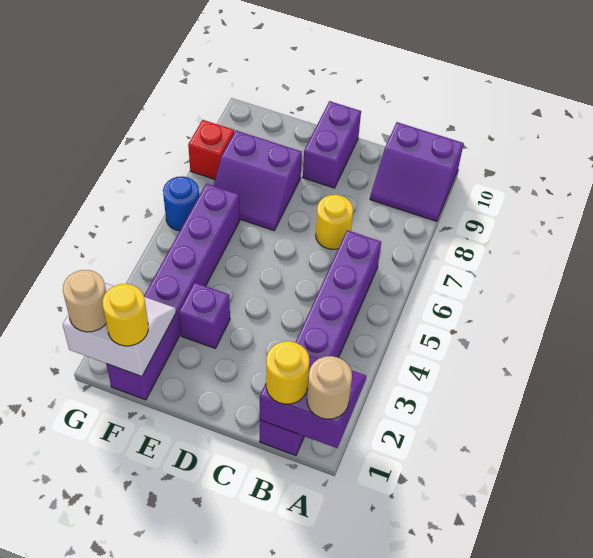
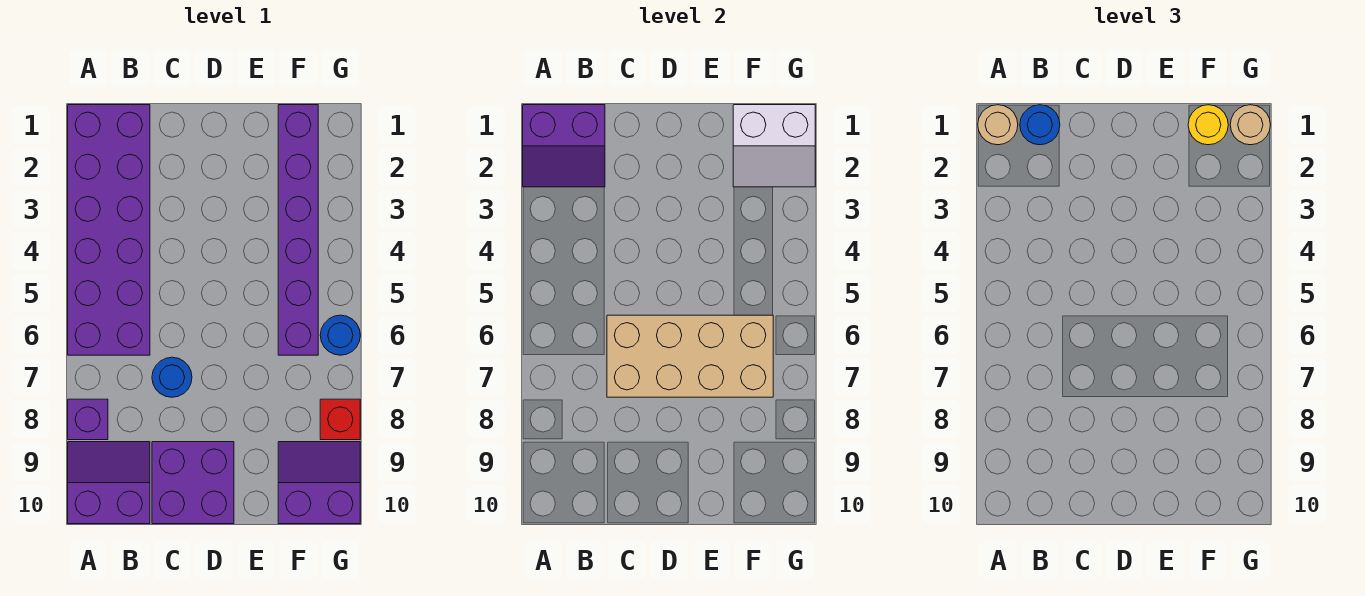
purple 1x6 brick [260,230,381,456] -> purple 2x6 brick [68,105,150,355]
yellow 1x1 round brick [266,341,309,404] -> blue 1x1 round brick [1020,105,1060,145]
none -> tan 2x4 brick [607,315,773,397]
yellow 1x1 round brick [316,195,353,249] -> blue 1x1 round brick [152,357,192,397]
purple 1x2 brick [303,101,361,188] -> purple 2x2 brick [152,442,234,524]
purple 1x1 brick [179,283,230,348] -> purple 1x1 brick moved to [68,399,108,440]
purple 2x2 slope [213,131,302,231] -> purple 2x2 slope moved to [278,442,360,524]

